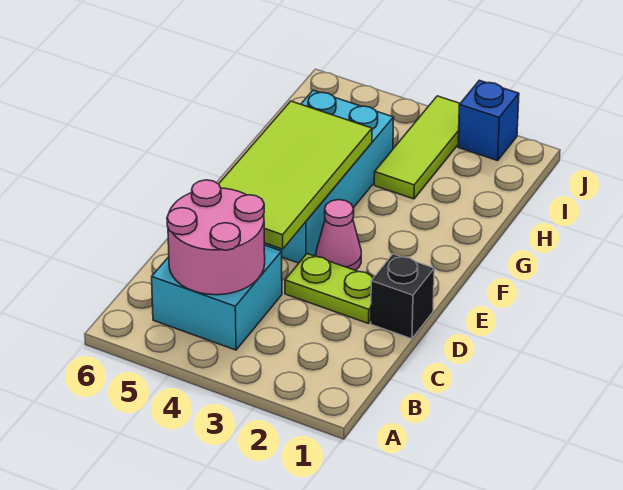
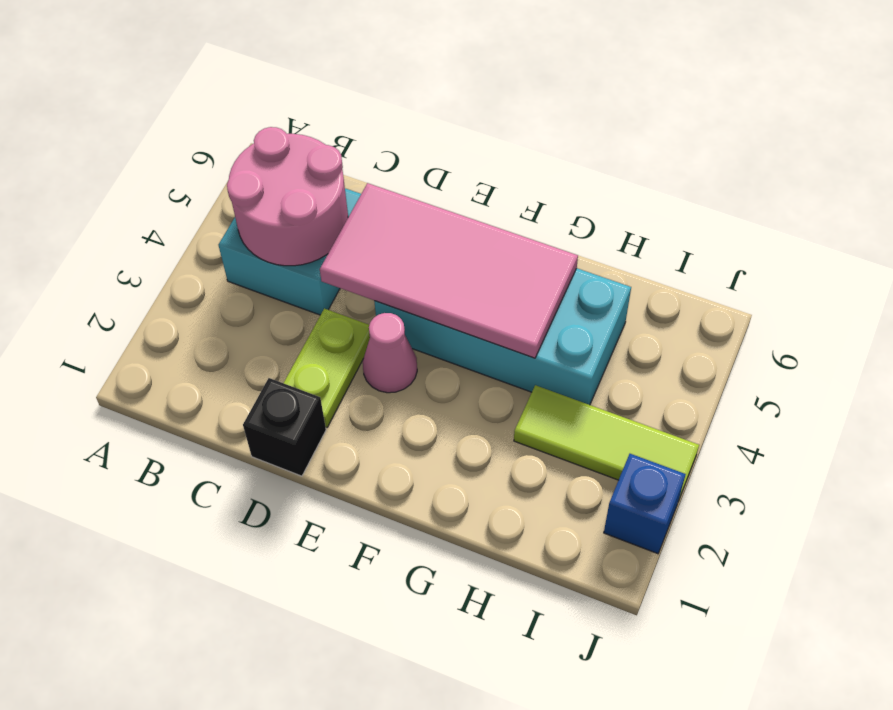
lime 2x4 tile [219,101,372,249] -> pink 2x4 tile [320,183,578,358]

